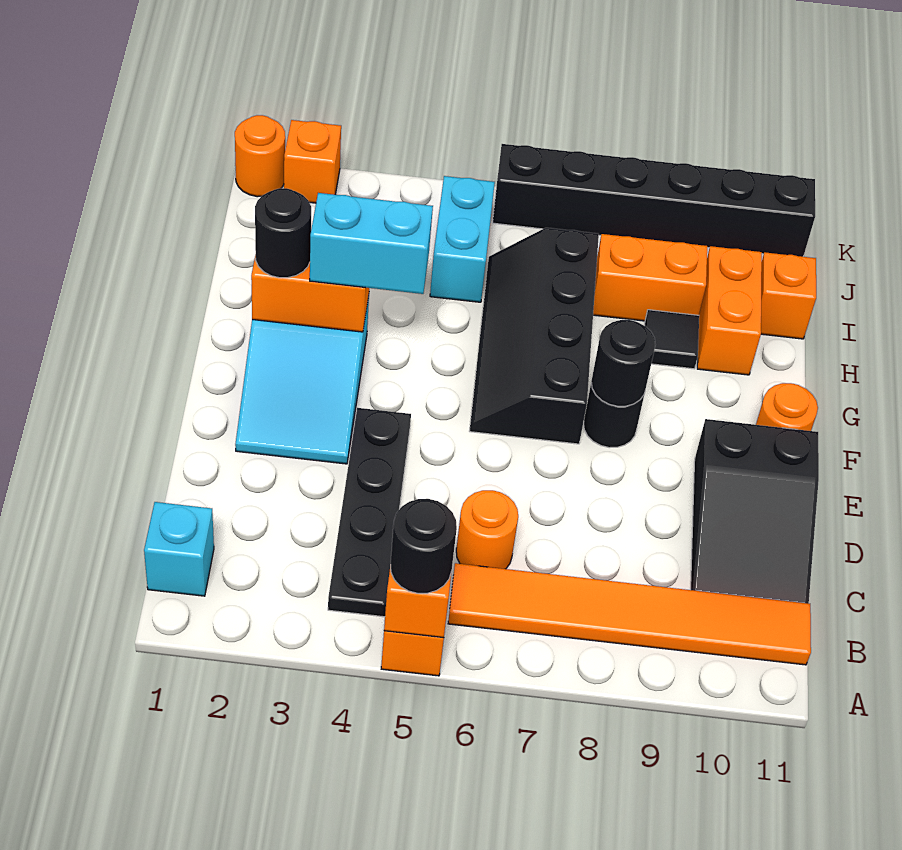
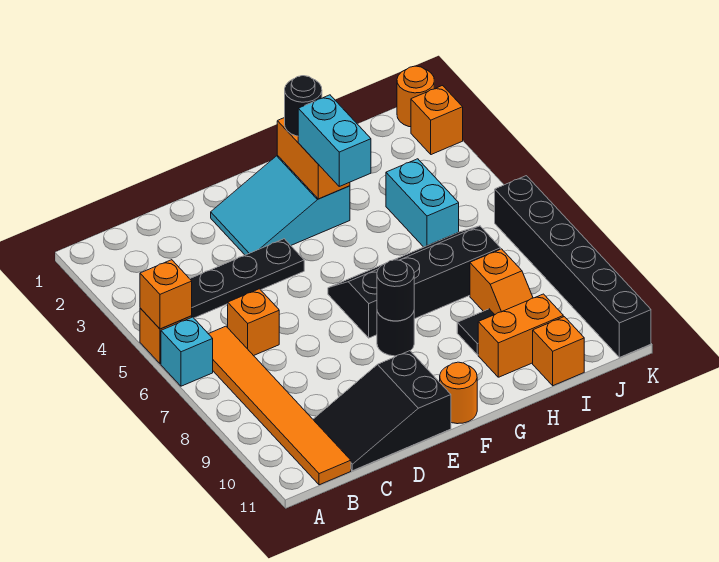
black 1x1 round brick [391,499,457,593] -> none
cyan 1x1 brick [144,502,214,596] -> cyan 1x1 brick moved to [161,317,213,386]
orange 1x1 round brick [456,490,518,569] -> orange 1x1 brick [228,289,279,356]
cyan 1x2 brick [430,176,495,302] -> cyan 1x2 brick turned to [386,159,459,247]
orange 1x2 brick [593,234,707,321] -> orange 1x2 slope [470,249,533,315]

